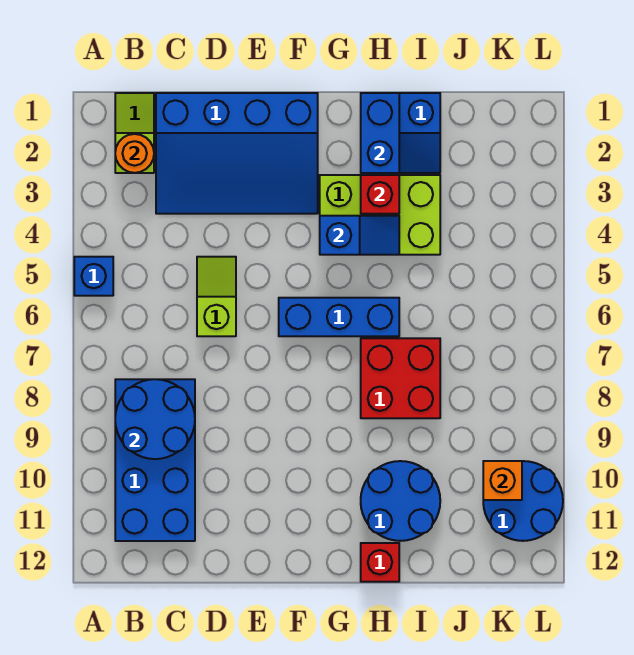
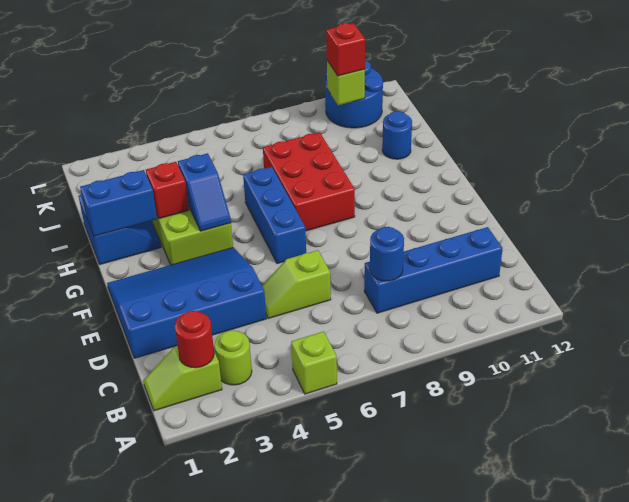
blue 1x1 brick [74,257,113,296] -> lime 1x1 brick [291,331,337,394]
orange 1x1 round brick [115,134,154,173] -> red 1x1 round brick [175,311,214,368]
none -> lime 1x1 round brick [214,330,252,385]
blue 2x4 brick [115,379,195,541] -> blue 1x4 brick [364,227,503,313]
blue 2x2 round brick [115,379,195,459] -> blue 1x1 round brick [370,227,404,281]
blue 3x4 slope [156,93,318,214] -> blue 3x4 slope turned to [107,247,266,358]
blue 1x2 slope [320,216,399,255] -> blue 1x2 slope turned to [178,153,231,231]
red 2x2 brick [361,338,440,418] -> red 2x3 brick [263,132,355,231]
blue 2x2 round brick [361,461,440,541] -> blue 1x1 round brick [382,111,412,159]
red 1x1 brick [361,543,399,582] -> red 1x1 brick moved to [326,23,365,76]
orange 1x1 brick [483,461,522,500] -> lime 1x1 brick [327,61,365,105]

